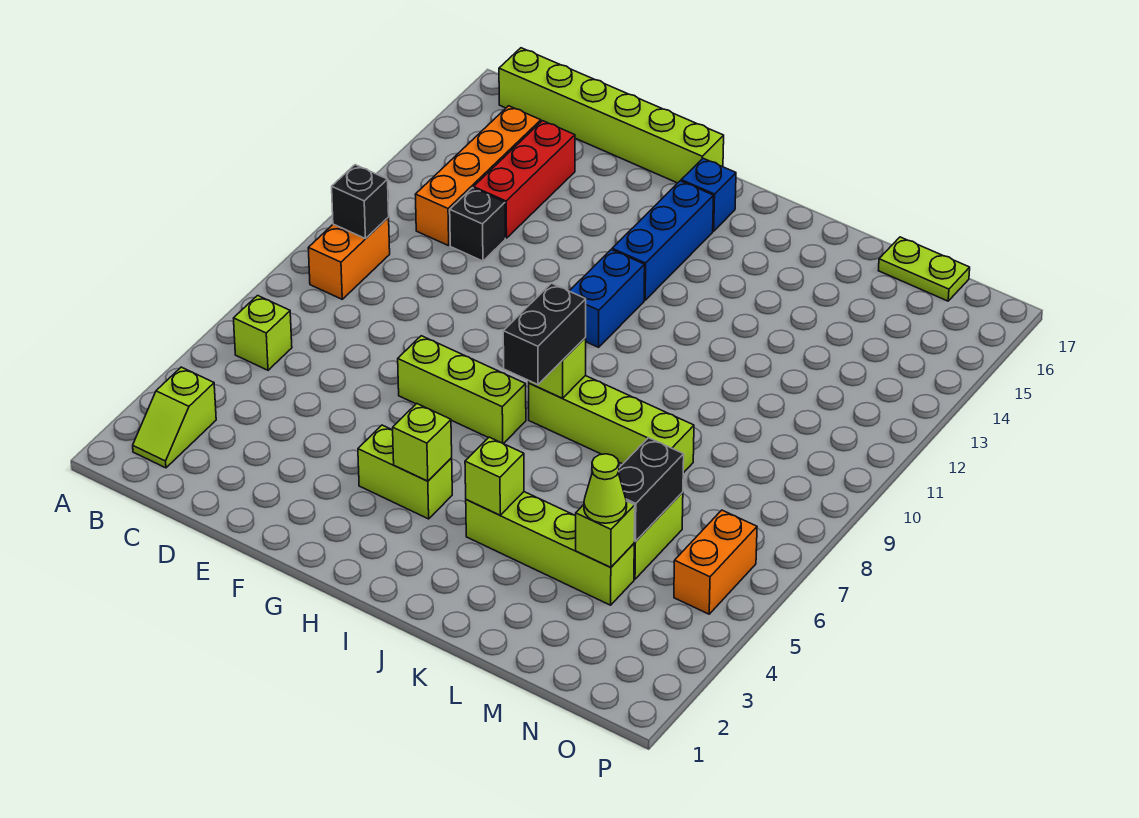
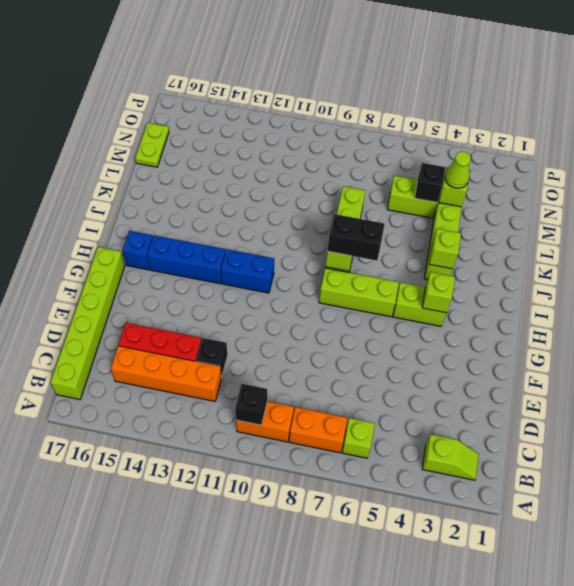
lime 1x3 brick [398,336,526,444] -> lime 1x3 brick turned to [319,268,399,317]
lime 1x2 brick [358,425,452,519] -> lime 1x2 brick turned to [393,282,446,326]
black 1x2 brick [618,438,684,542] -> black 1x1 brick [415,163,445,202]
orange 1x2 brick [674,510,757,614] -> orange 1x2 brick moved to [289,407,348,453]

